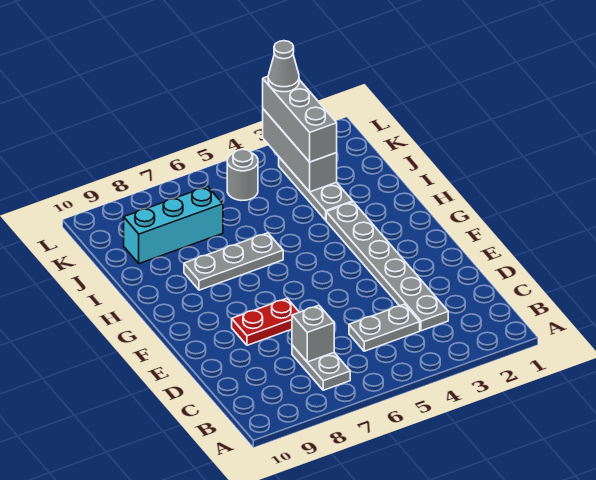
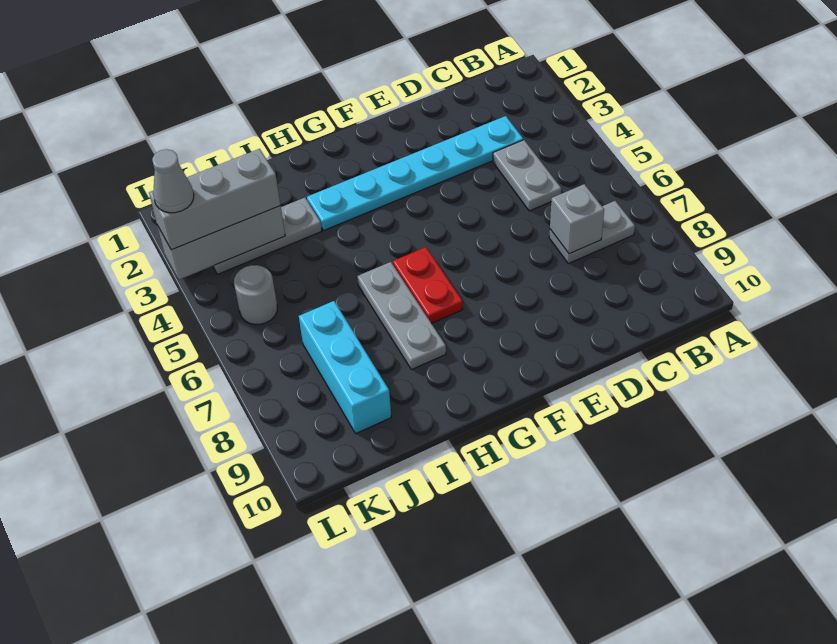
grey 1x6 plate [326,202,448,331] -> cyan 1x6 plate [307,116,523,230]
red 1x2 plate [232,299,299,345] -> red 1x2 plate moved to [393,247,463,323]

